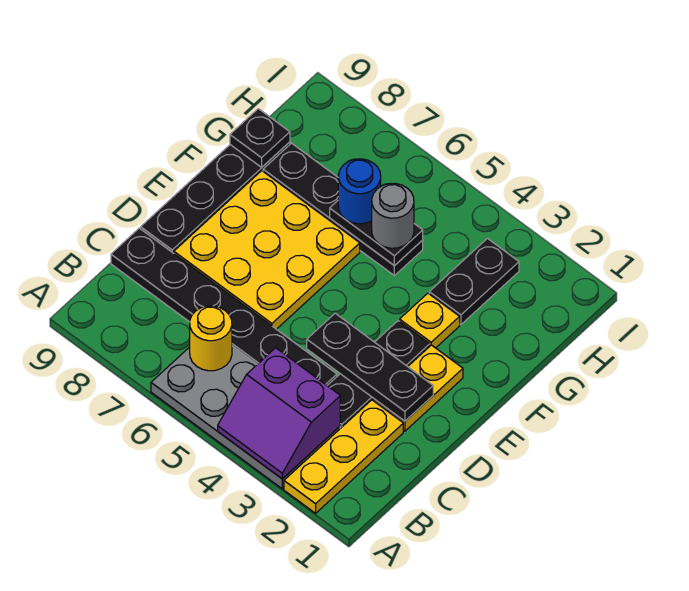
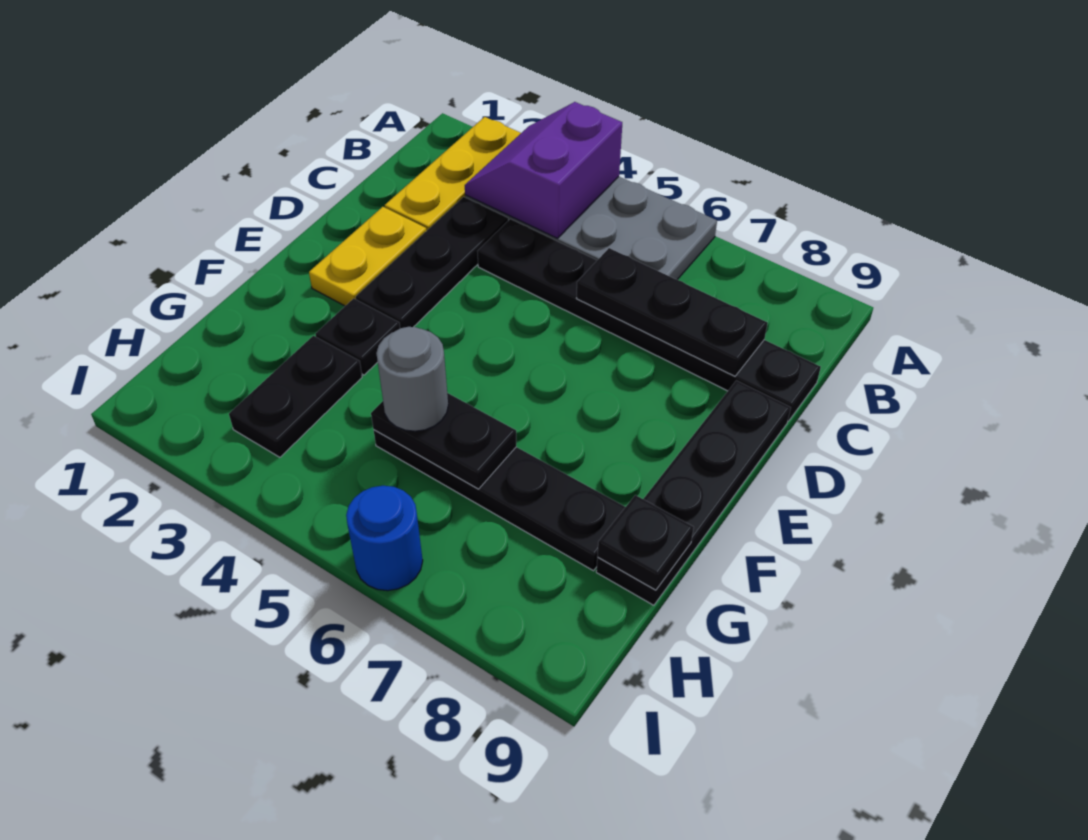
purple 2x2 slope [218,348,340,479] -> purple 2x2 slope turned to [465,102,622,238]
yellow 1x1 round brick [190,306,232,371] -> none
black 1x3 plate [307,313,433,421] -> black 1x3 plate moved to [576,248,768,376]
yellow 3x3 plate [174,171,360,329] -> none
yellow 1x1 plate [400,293,460,348] -> black 1x1 plate [315,298,400,375]
blue 1x1 round brick [338,159,381,224] -> blue 1x1 round brick moved to [346,486,423,591]

